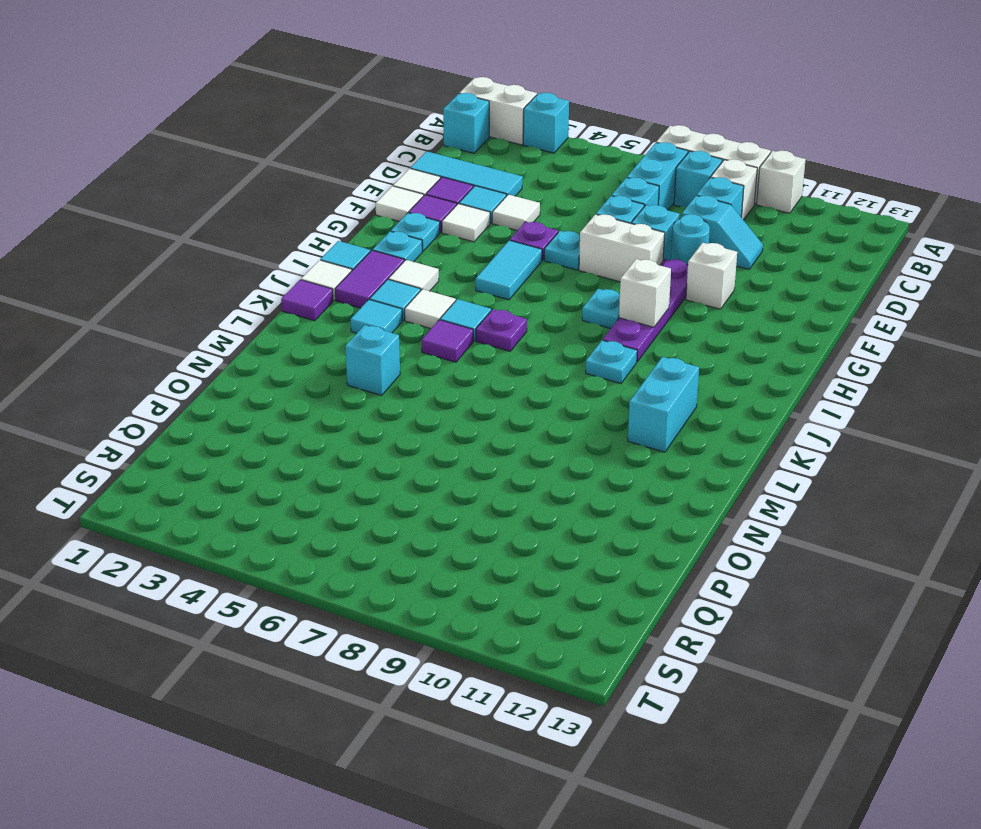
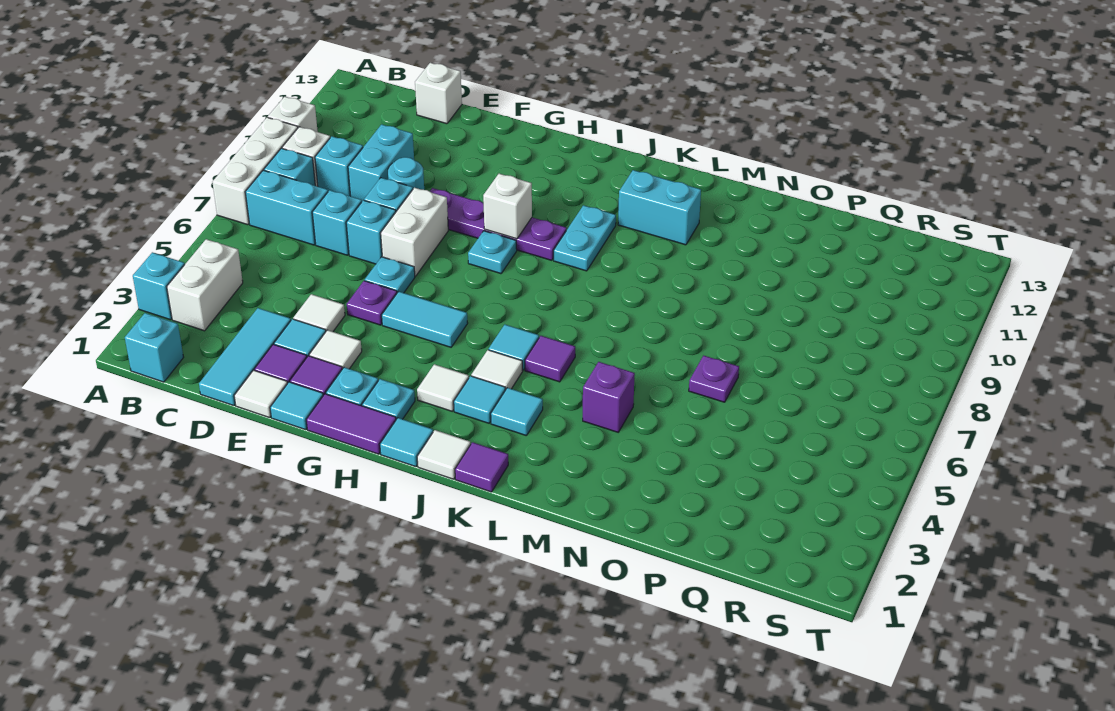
white 1x2 brick [460,77,537,145] -> white 1x2 brick moved to [167,239,243,331]
cyan 1x2 slope [682,195,763,269] -> cyan 1x2 brick [348,124,414,201]
white 1x1 tile [376,186,424,221] -> cyan 1x1 tile [270,382,323,430]
white 1x1 brick [686,243,737,309] -> white 1x1 brick moved to [415,63,462,124]
purple 1x2 tile [335,250,404,308] -> purple 1x2 tile moved to [306,394,396,454]
purple 1x1 plate [476,309,527,351] -> purple 1x1 plate moved to [689,356,739,402]
cyan 1x1 plate [586,340,637,384] -> cyan 1x2 plate [554,205,616,271]
cyan 1x1 brick [345,325,400,395] -> purple 1x1 brick [583,362,635,432]

